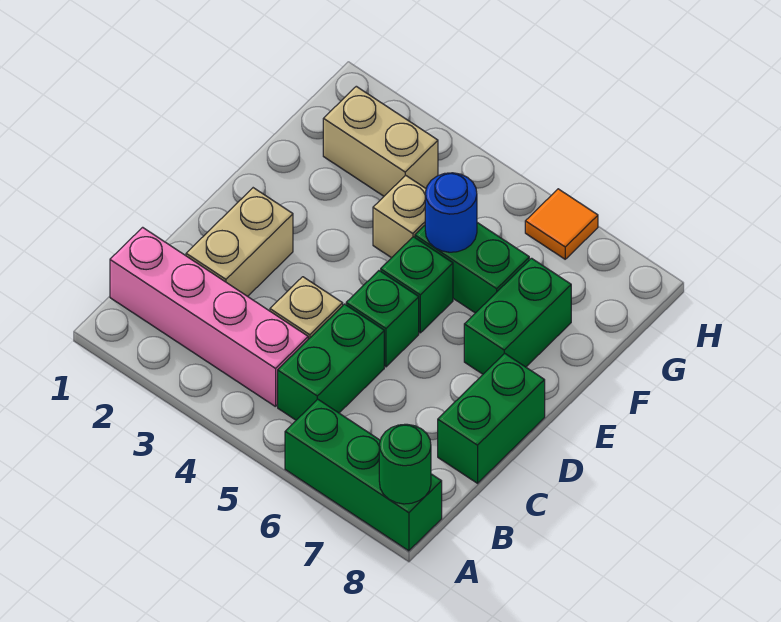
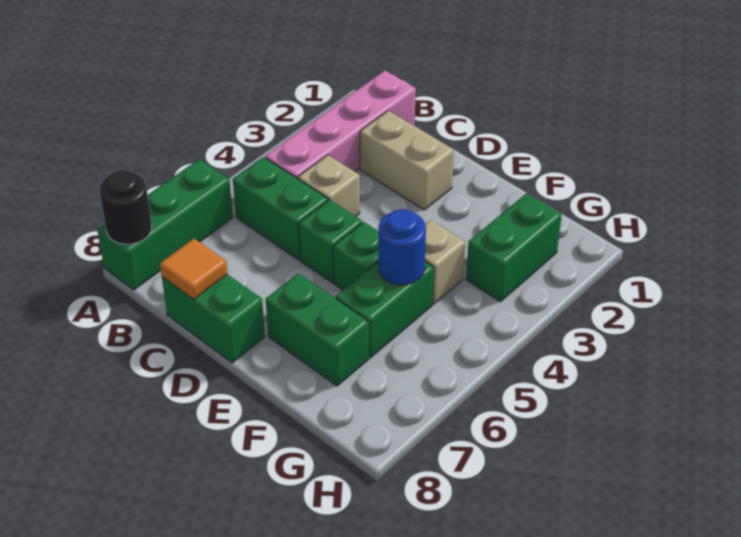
green 1x1 round brick [379,424,431,504] -> black 1x1 round brick [100,170,152,244]
tan 1x2 brick [323,86,438,196] -> green 1x2 brick [466,193,562,302]
orange 1x1 tile [525,189,598,259] -> orange 1x1 tile moved to [160,239,228,299]

